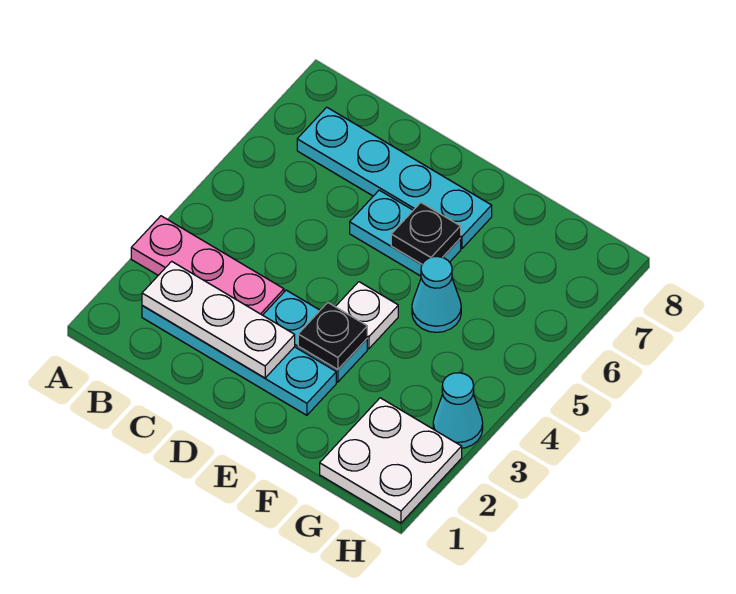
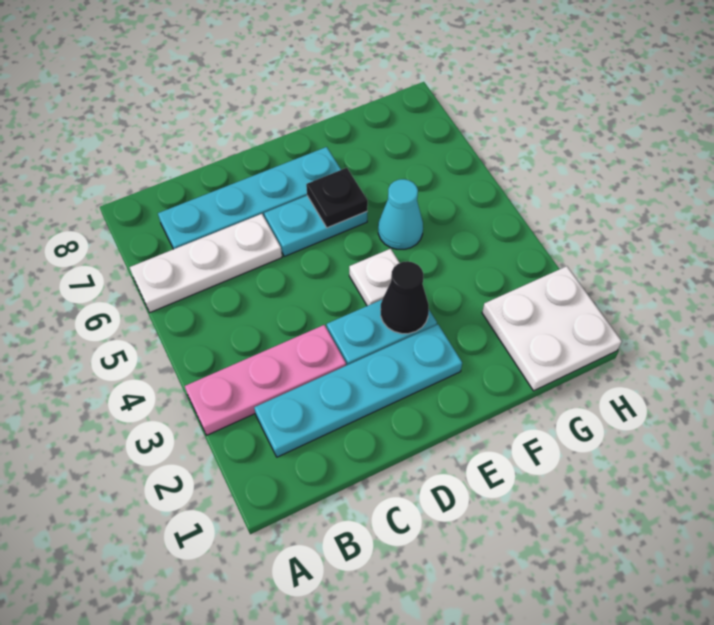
white 1x3 plate [142,261,295,378] -> white 1x3 plate moved to [130,214,282,312]
black 1x1 plate [298,303,367,370] -> black 1x1 cone [381,261,429,334]
cyan 1x1 cone [433,373,483,448] -> none

